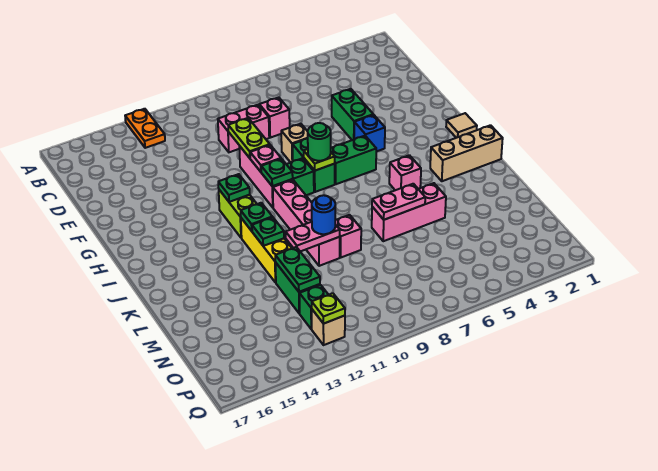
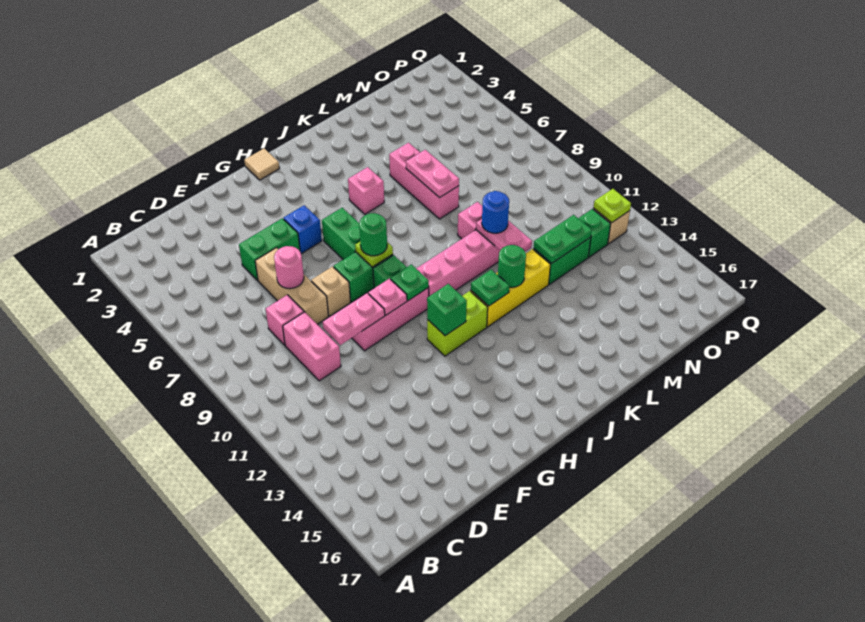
orange 1x2 plate [125,109,165,148] -> none
none -> pink 1x1 round brick [274,246,304,289]
lime 1x2 plate [228,118,270,158] -> pink 1x2 plate [323,293,385,345]
green 1x1 plate [218,174,250,202] -> green 1x1 brick [427,284,467,336]
tan 1x3 brick [430,125,503,181] -> tan 1x3 brick moved to [255,248,328,324]
green 1x1 plate [252,217,284,246] -> green 1x1 round brick [498,245,526,287]

